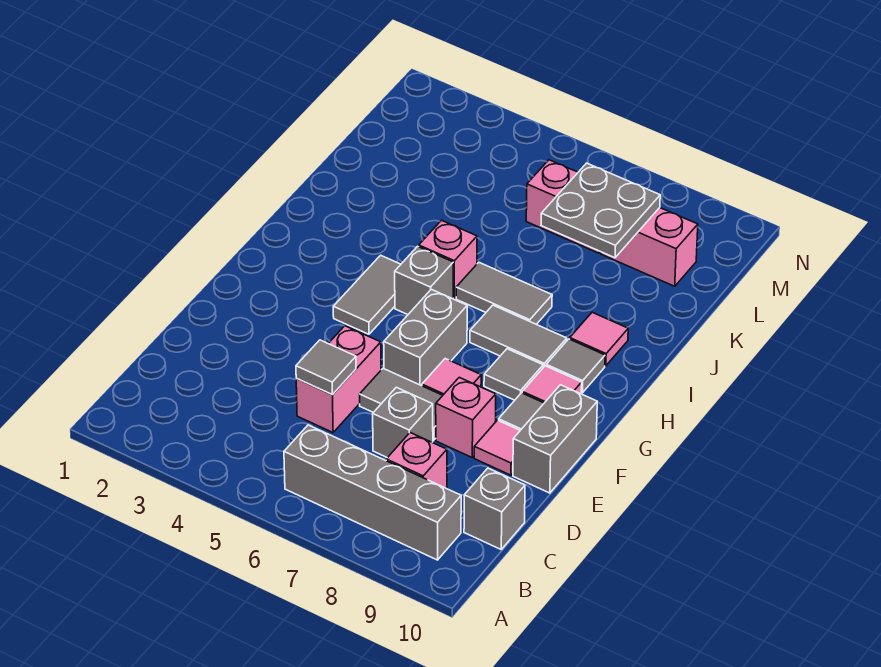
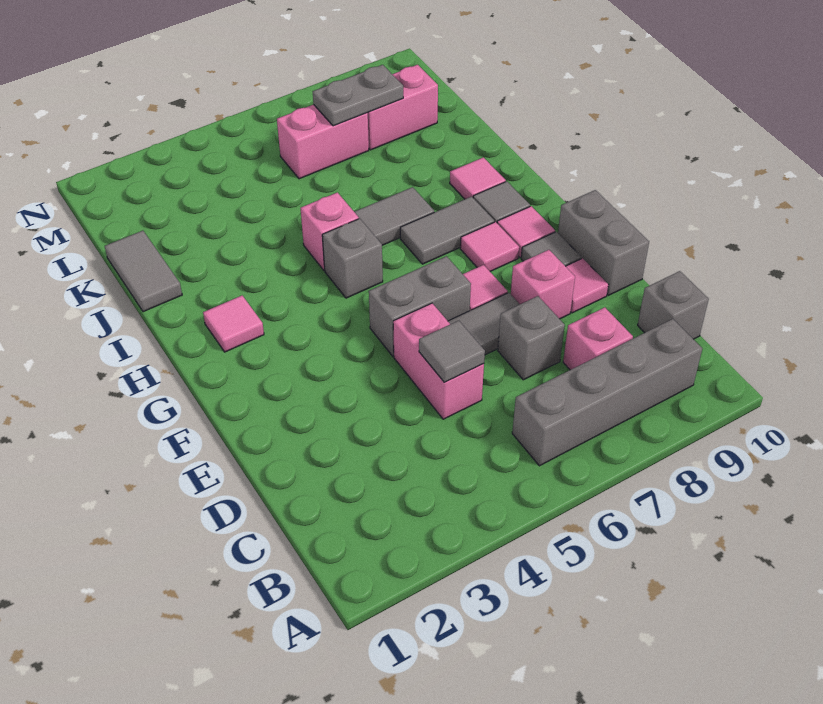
grey 1x2 brick [384,289,467,386] -> grey 1x2 brick turned to [369,256,471,356]
grey 1x2 tile [333,255,401,334] -> grey 1x2 tile moved to [105,231,182,312]
grey 1x1 tile [484,349,543,400] -> pink 1x1 tile [460,222,519,271]
none -> pink 1x1 tile [203,296,264,352]
grey 2x2 plate [541,163,660,258] -> grey 1x2 plate [313,65,403,126]

